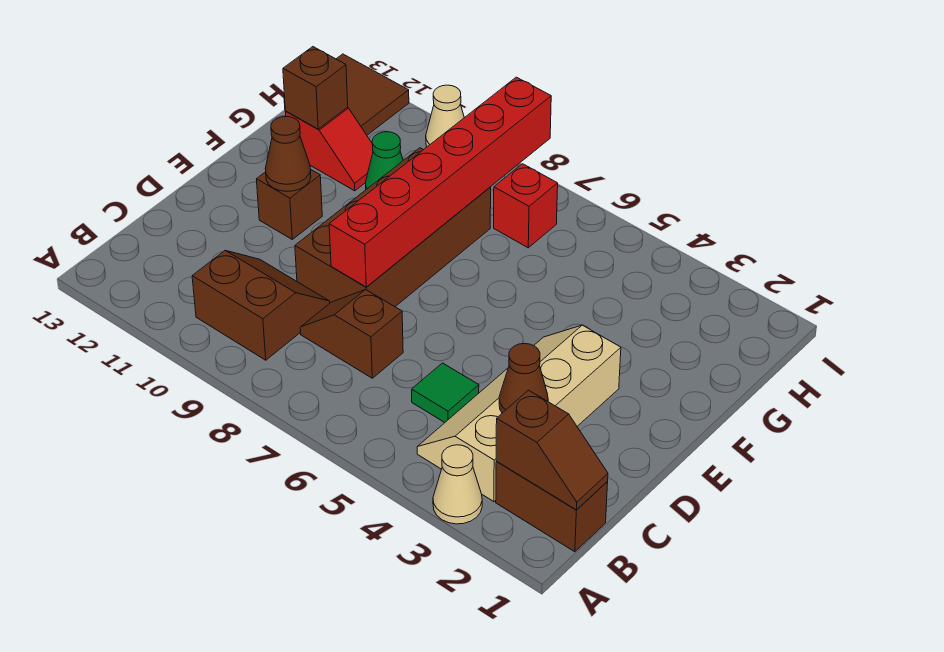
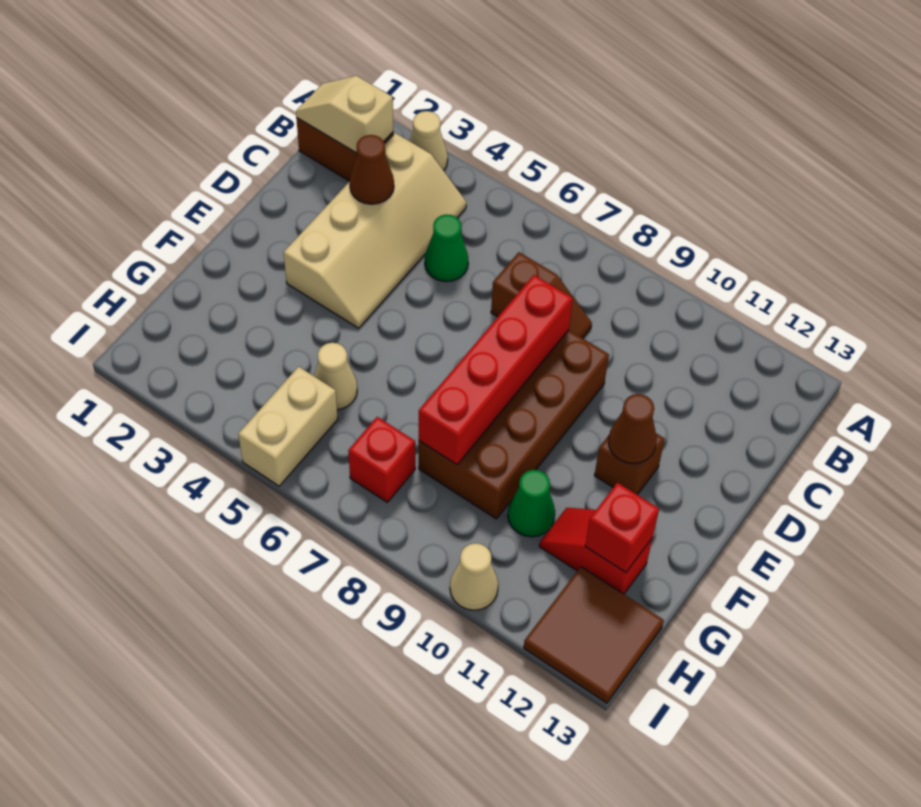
brown 1x2 slope [496,390,608,510] -> tan 1x2 slope [296,76,393,153]
brown 2x2 slope [192,251,330,360] -> none
green 1x1 tile [412,363,479,422] -> green 1x1 cone [425,214,468,282]
red 1x6 brick [329,77,551,287] -> red 1x4 brick [419,275,573,464]
none -> tan 1x1 cone [314,343,357,410]
brown 1x1 brick [283,47,348,129] -> red 1x1 brick [585,483,659,572]
none -> tan 1x2 brick [238,367,338,486]

